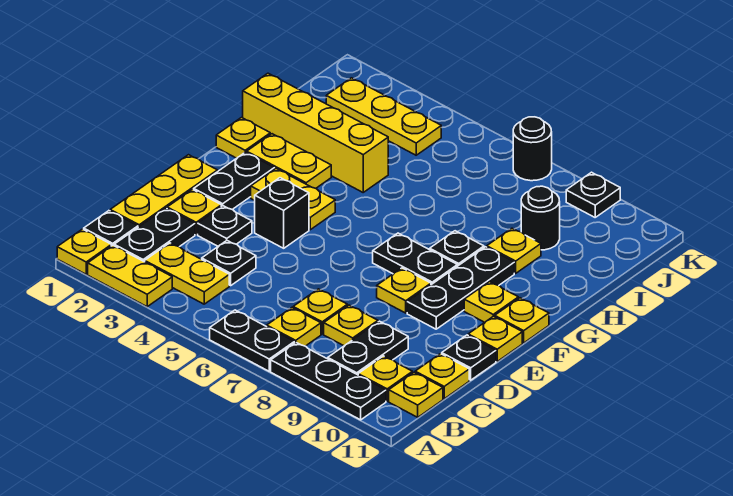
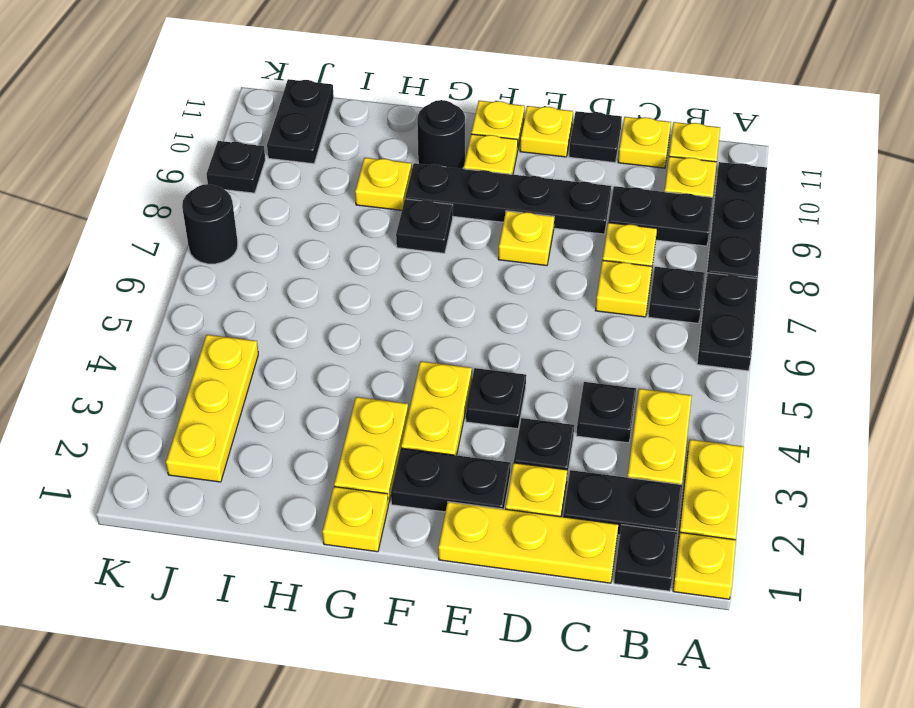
yellow 1x1 plate [267,308,321,346] -> black 1x1 plate [648,267,705,323]
black 1x1 brick [255,178,309,248] -> black 1x1 plate [466,368,526,429]
black 1x3 plate [407,247,514,329] -> black 1x4 plate [405,163,611,234]
black 1x2 plate [373,233,457,285] -> black 1x2 plate moved to [267,79,334,164]
yellow 1x4 brick [243,73,388,192] -> none
black 1x1 round brick [521,186,560,250] -> black 1x1 round brick moved to [417,100,465,169]

